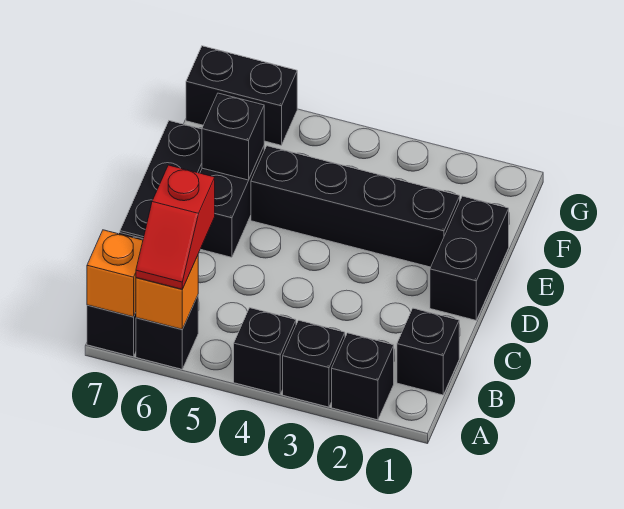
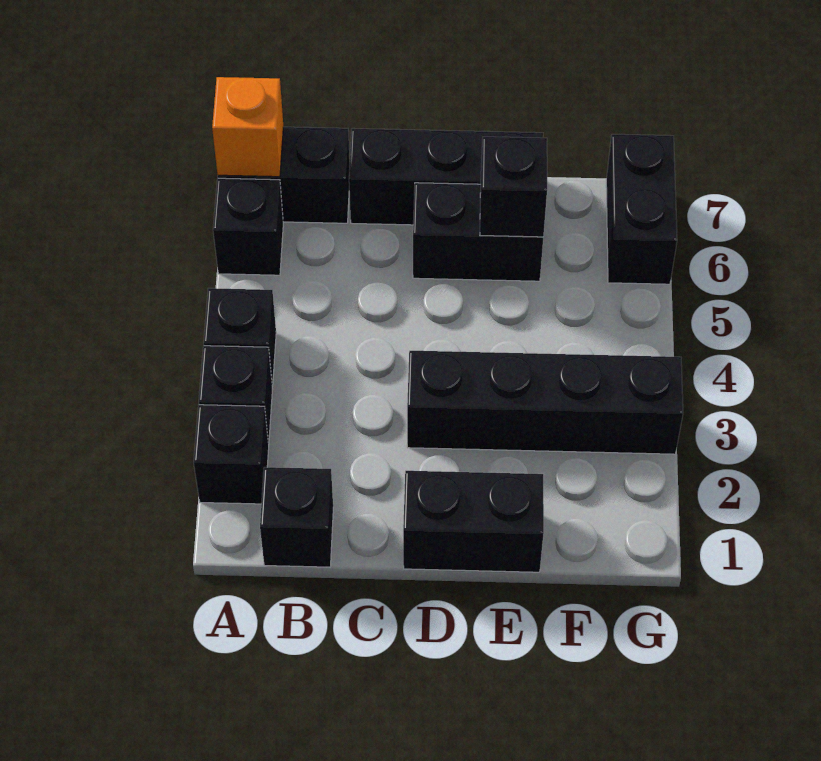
orange 1x1 brick [136,256,198,329] -> none
red 1x2 slope [136,165,215,289] -> none
black 1x4 brick [251,146,460,267] -> black 1x4 brick turned to [407,351,683,454]

